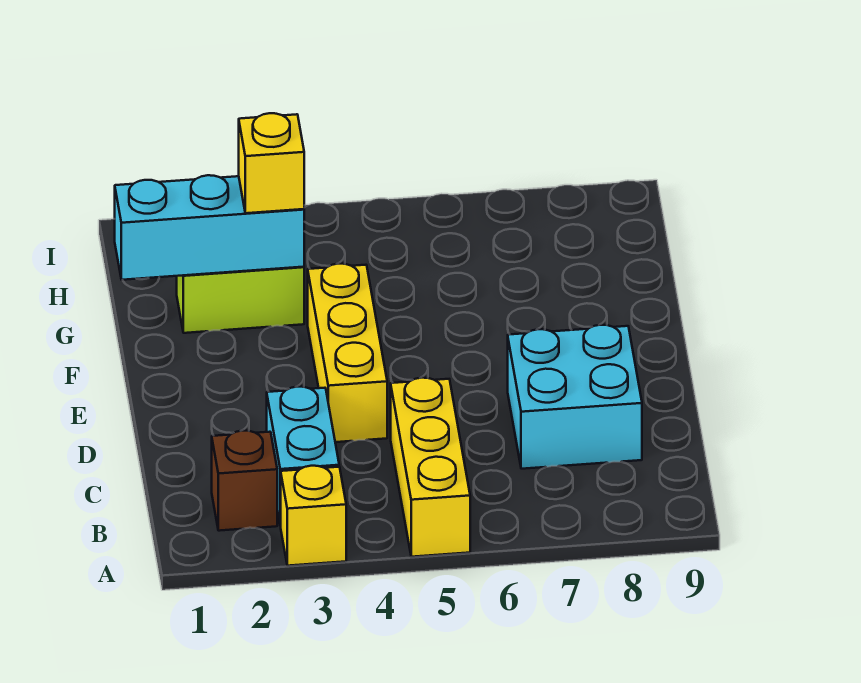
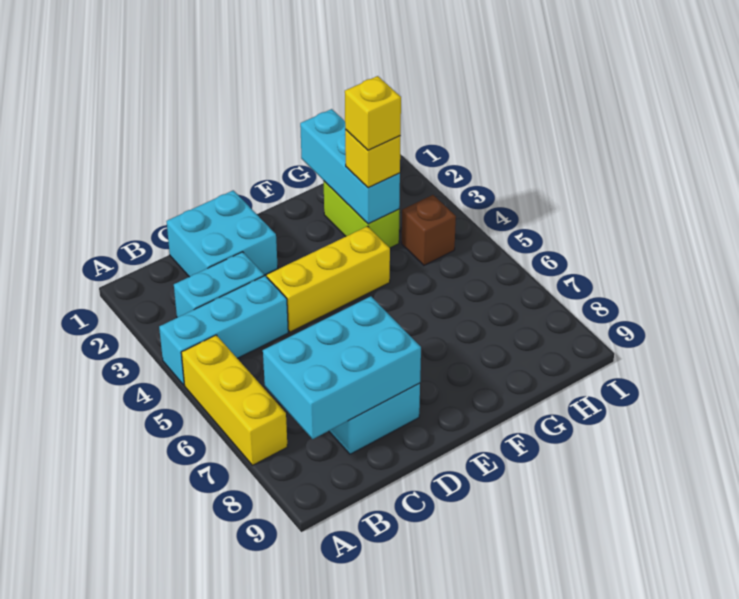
yellow 1x1 brick [281,466,346,566] -> yellow 1x1 brick moved to [345,76,401,150]
none -> cyan 1x3 brick [159,276,288,385]
yellow 1x3 brick [391,378,470,557] -> yellow 1x3 brick turned to [181,335,287,465]
brown 1x1 brick [212,431,277,531] -> brown 1x1 brick moved to [402,195,456,265]
none -> cyan 2x3 brick [263,296,421,439]
none -> cyan 2x2 brick [166,190,278,277]

